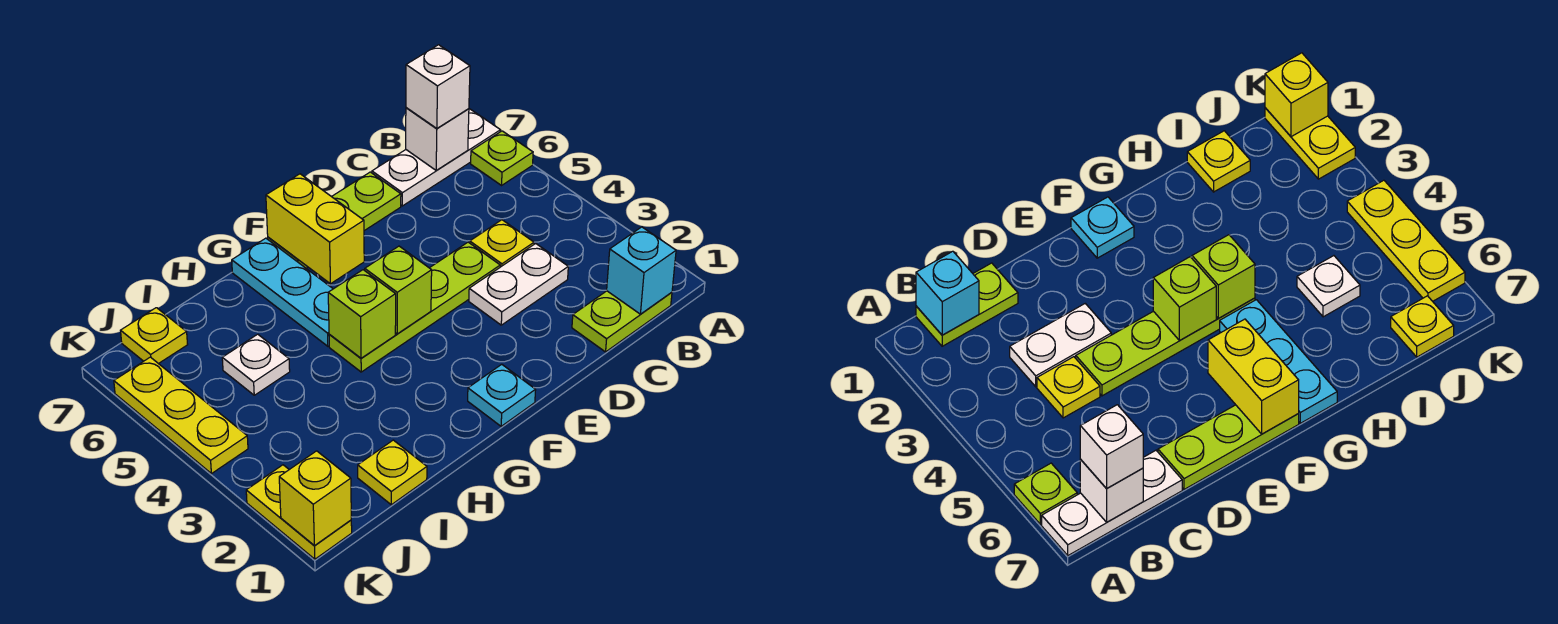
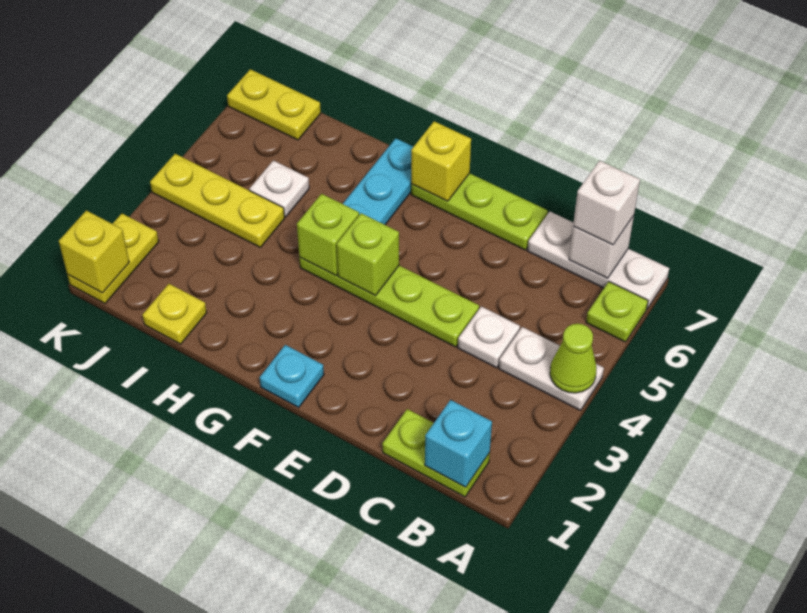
none -> lime 1x1 cone [550,324,597,393]
white 1x2 plate [469,244,568,325] -> white 1x2 plate moved to [499,327,604,410]
yellow 1x1 plate [470,220,534,267] -> white 1x1 plate [458,306,520,368]
yellow 1x2 brick [266,174,364,284] -> yellow 1x1 brick [411,121,471,201]
yellow 1x1 plate [121,308,188,364] -> yellow 1x2 plate [227,69,321,140]
yellow 1x3 plate [114,357,248,474] -> yellow 1x3 plate turned to [150,154,285,247]

